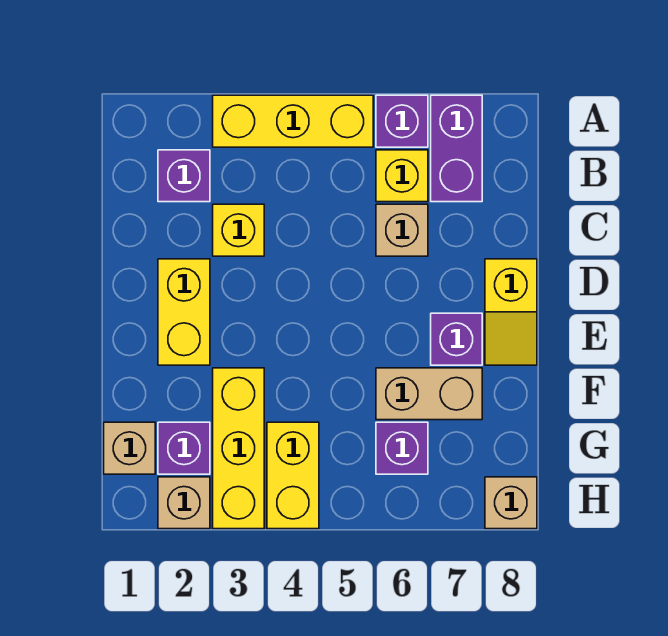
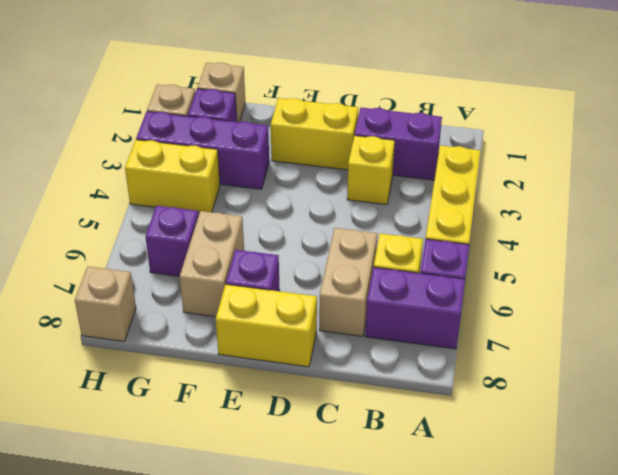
purple 1x1 brick [158,150,210,202] -> purple 1x2 brick [355,108,442,180]
tan 1x1 brick [376,204,428,256] -> tan 1x2 brick [319,228,377,336]
yellow 1x2 slope [485,259,537,365] -> yellow 1x2 brick [216,284,317,367]
yellow 1x3 brick [213,368,264,529] -> purple 1x3 brick [136,111,269,189]

